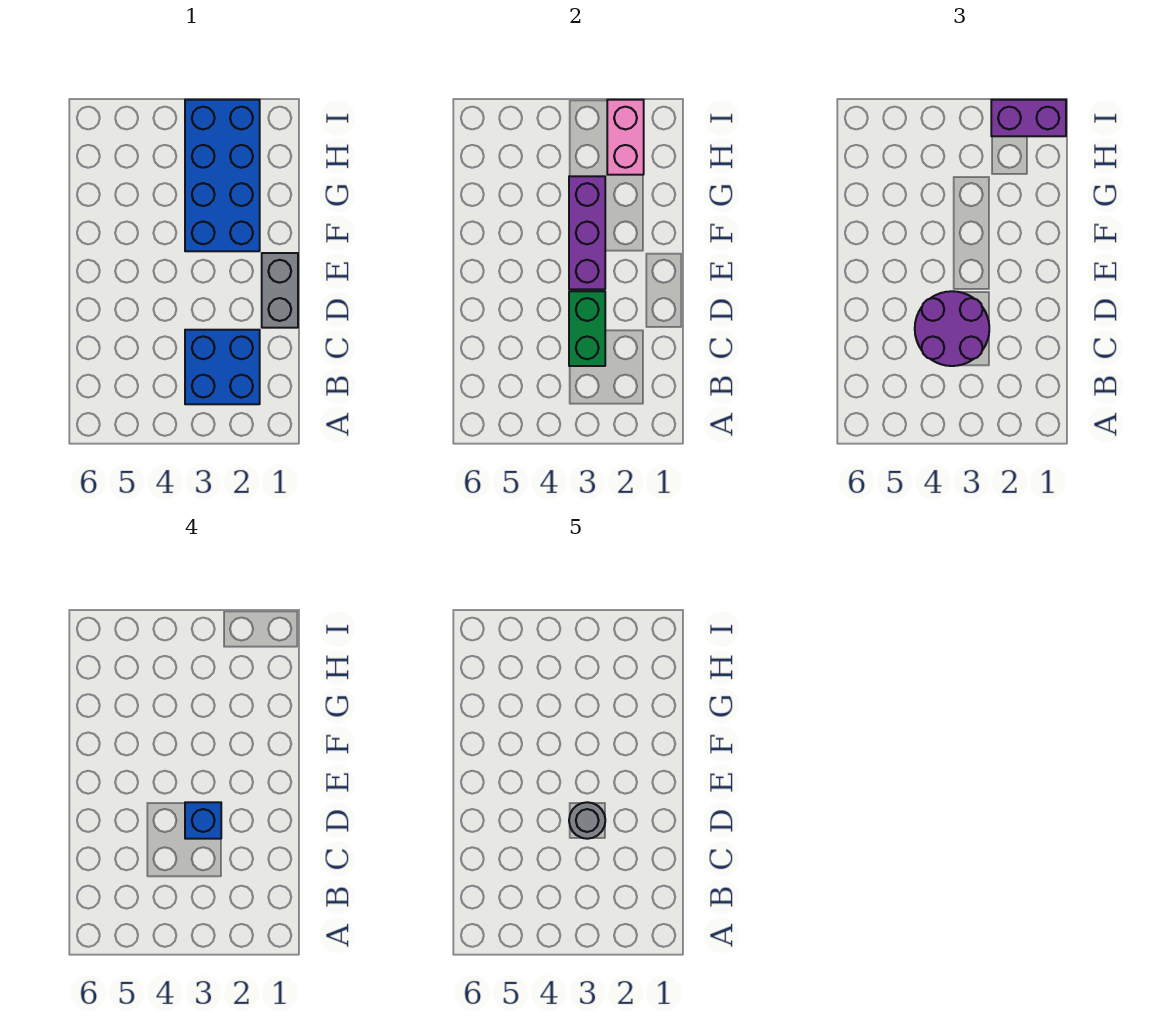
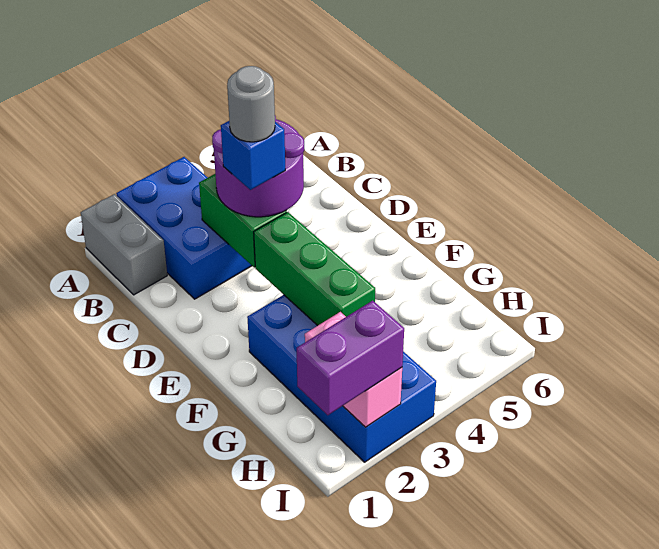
blue 2x2 brick [185,330,260,404] -> blue 2x3 brick [116,157,252,299]
grey 1x2 brick [262,253,298,328] -> grey 1x2 brick moved to [81,194,167,295]
purple 1x3 brick [569,176,605,289] -> green 1x3 brick [254,212,375,326]

